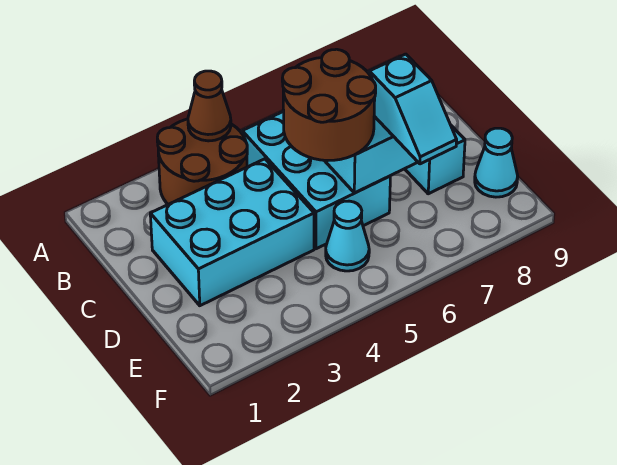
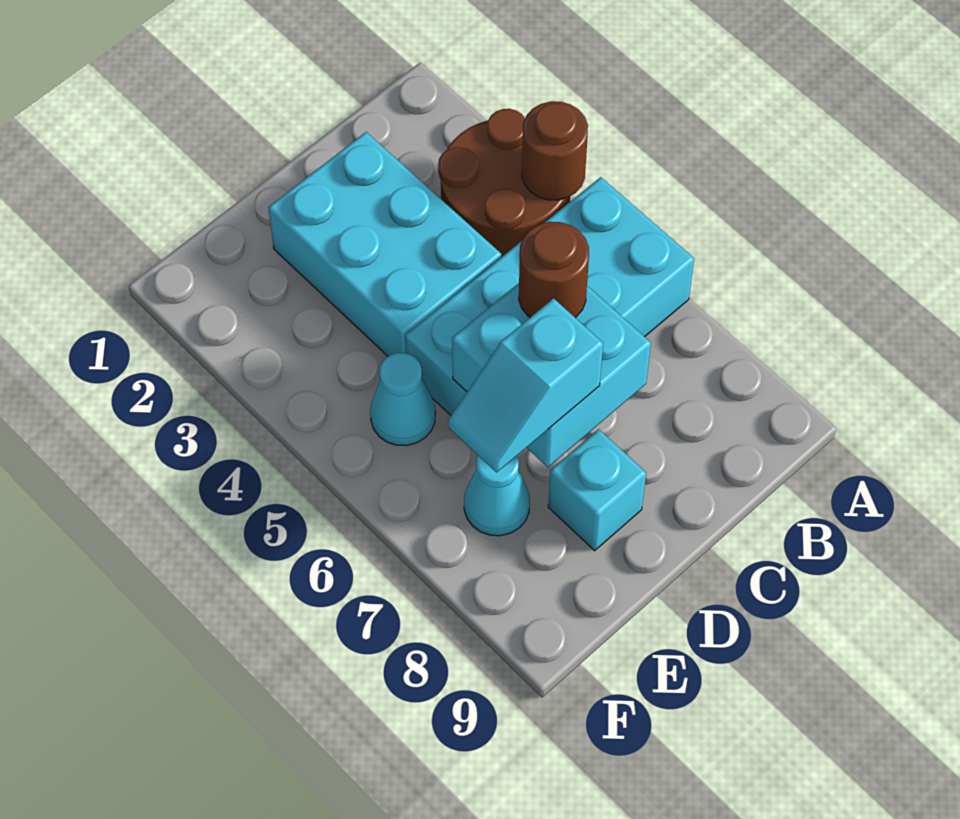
brown 1x1 cone [188,71,231,141] -> brown 1x1 round brick [522,101,588,200]
cyan 2x3 brick [242,111,390,249] -> cyan 2x4 brick [405,177,694,415]
brown 2x2 round brick [282,49,376,161] -> brown 1x1 round brick [519,222,589,318]
cyan 1x1 cone [475,128,518,197] -> cyan 1x1 cone moved to [464,455,530,536]

